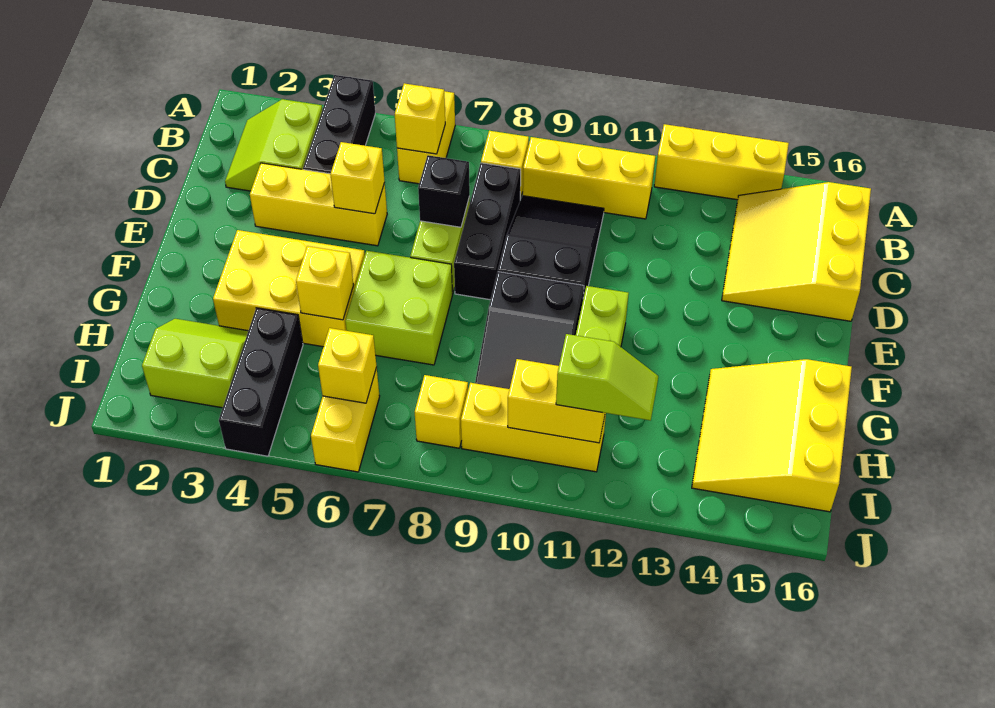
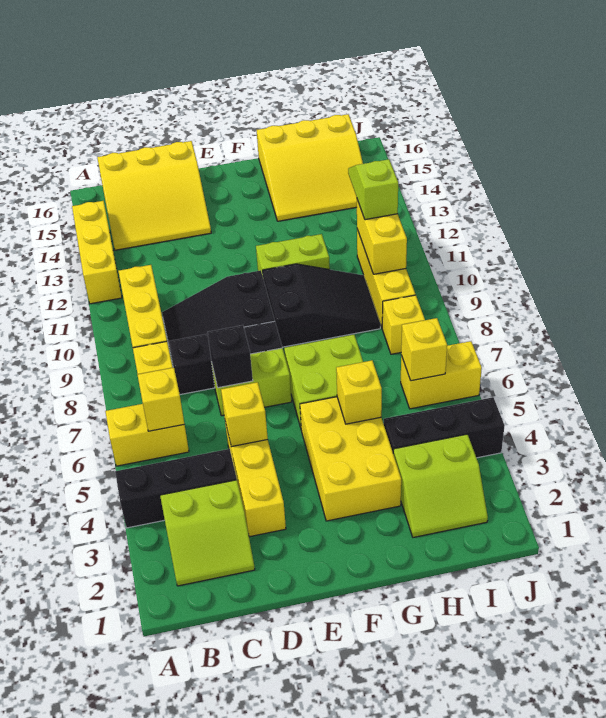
lime 2x2 slope [142,319,248,408] -> lime 2x2 slope turned to [393,434,488,537]

